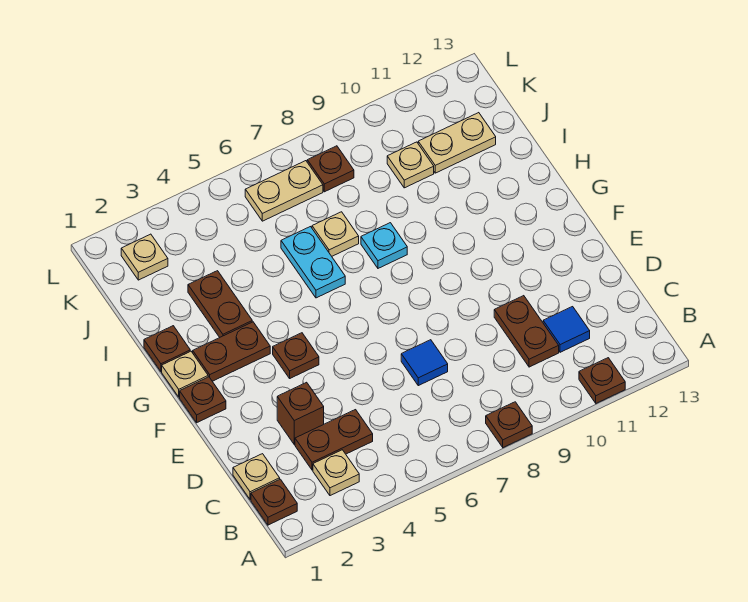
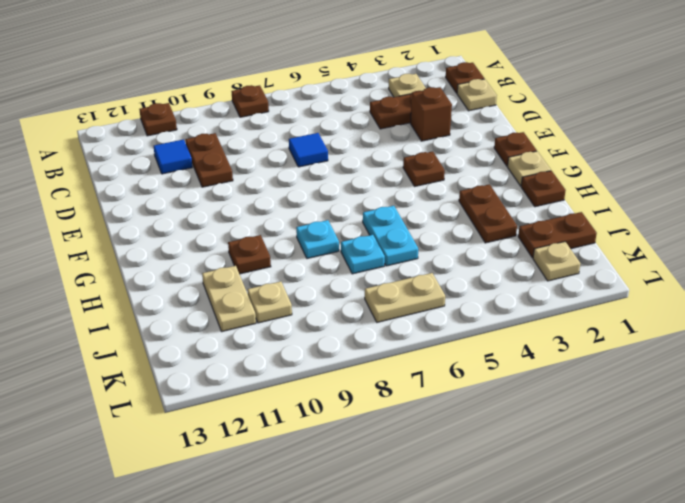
brown 1x2 plate [193,322,270,381] -> brown 1x2 plate moved to [518,212,597,258]
tan 1x1 plate [312,212,359,256] -> cyan 1x1 plate [341,235,385,274]
tan 1x2 plate [418,113,496,173] -> tan 1x2 plate turned to [202,266,256,331]
brown 1x1 plate [307,146,354,192] -> brown 1x1 plate moved to [228,235,271,274]

